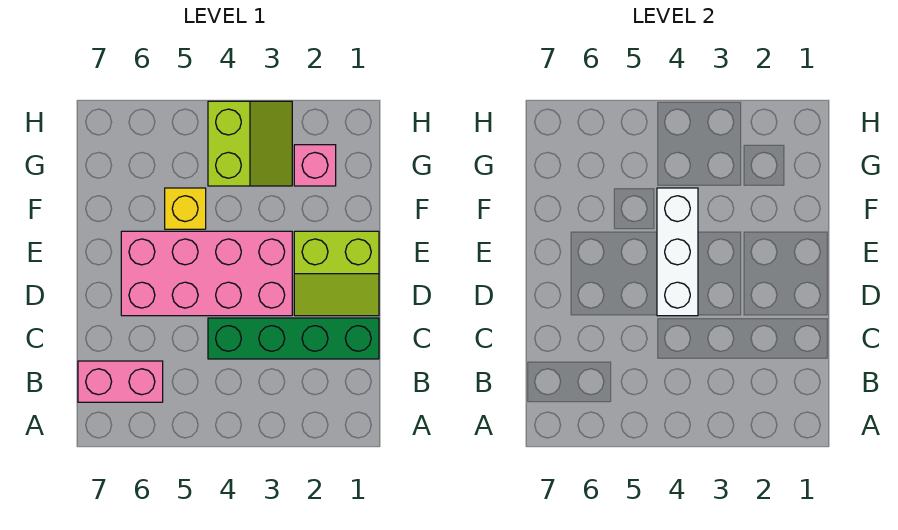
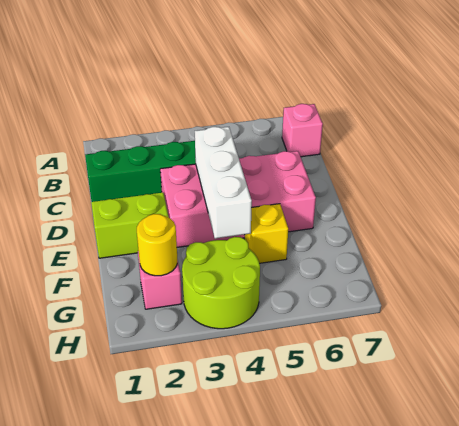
pink 1x2 brick [78,361,163,402] -> pink 1x1 brick [282,104,323,157]
none -> yellow 1x1 round brick [137,214,177,276]
lime 2x2 slope [208,101,292,186] -> lime 2x2 round brick [182,237,260,329]

